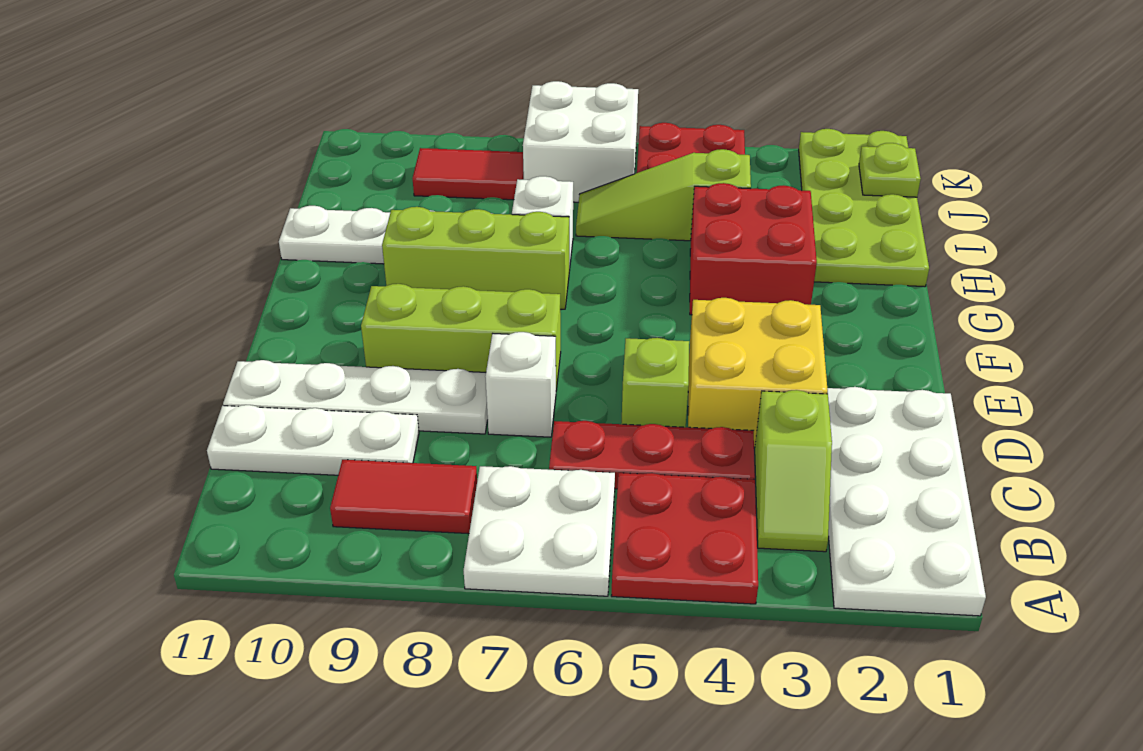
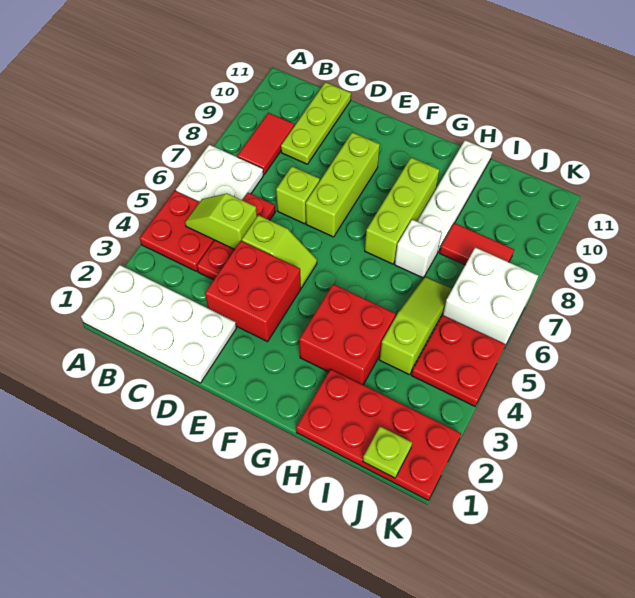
lime 1x2 slope [755,390,832,552] -> lime 1x2 slope moved to [185,193,257,249]
white 1x3 plate [207,405,419,475] -> lime 1x3 plate [281,82,351,164]
yellow 2x2 brick [688,298,828,447] -> red 2x2 brick [205,241,301,342]
white 1x1 brick [485,332,556,437] -> lime 1x1 brick [276,166,320,224]
white 1x4 plate [223,360,488,434] -> none
lime 2x4 plate [799,129,929,287] -> red 2x4 plate [296,369,461,501]
red 1x2 tile [412,148,524,200] -> red 1x2 tile turned to [440,223,514,265]

